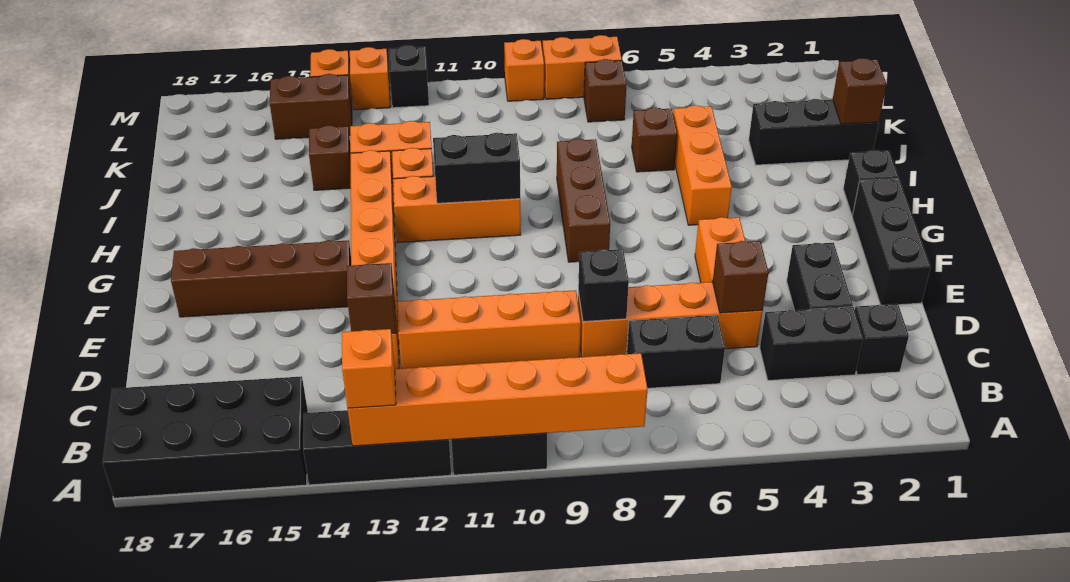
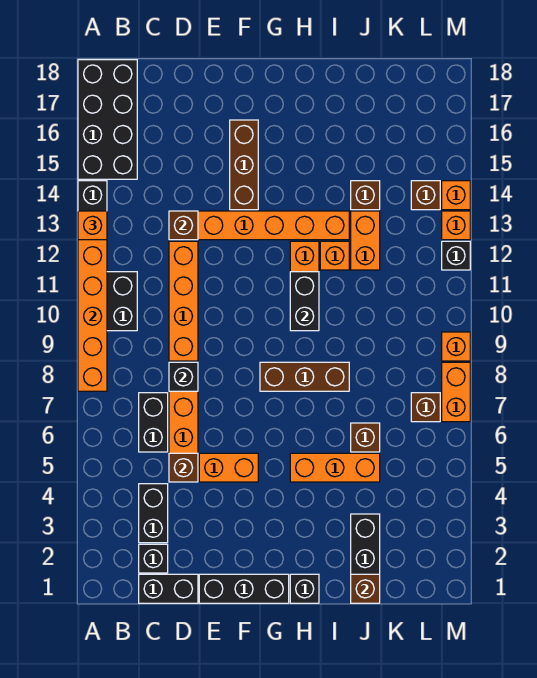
black 1x2 brick [787,243,853,310] -> black 1x2 brick moved to [139,574,198,603]
brown 1x4 brick [171,240,351,317] -> brown 1x3 brick [230,120,258,210]
brown 1x2 brick [270,74,352,139] -> brown 1x1 brick [411,181,440,210]

